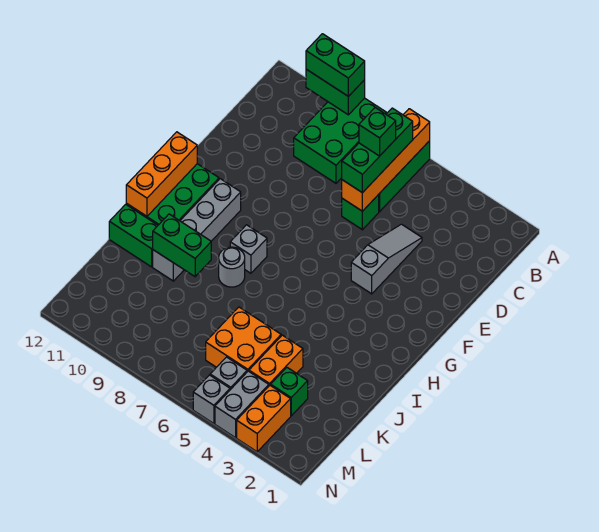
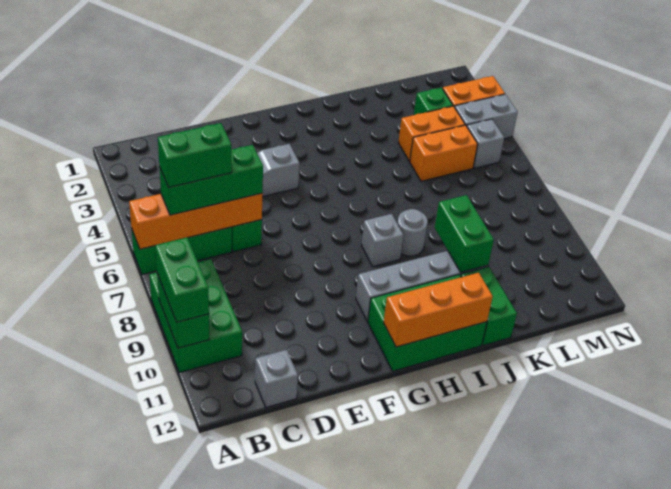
green 2x3 brick [294,98,386,183] -> green 2x3 brick turned to [149,259,242,373]
green 1x1 brick [359,108,396,156] -> green 1x2 brick [158,123,232,187]
orange 2x2 brick [206,307,281,372] -> orange 1x2 brick [410,125,478,181]
grey 1x1 brick [193,375,230,424] -> grey 1x1 brick moved to [255,350,298,407]

